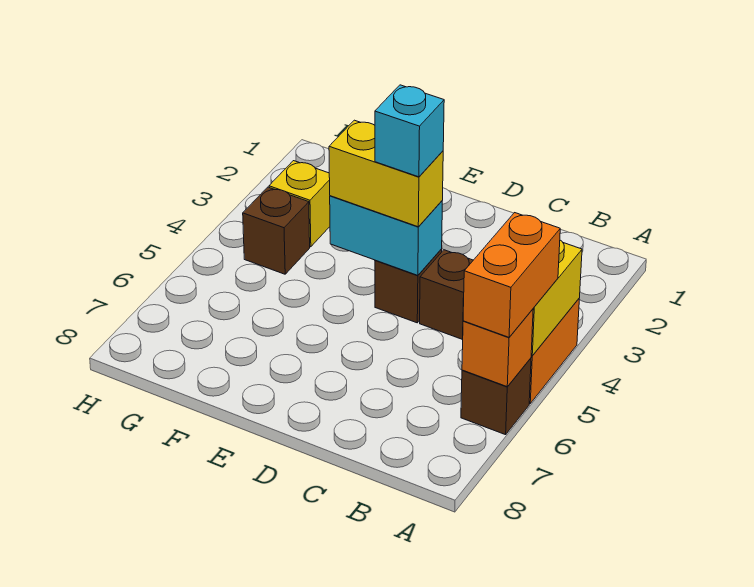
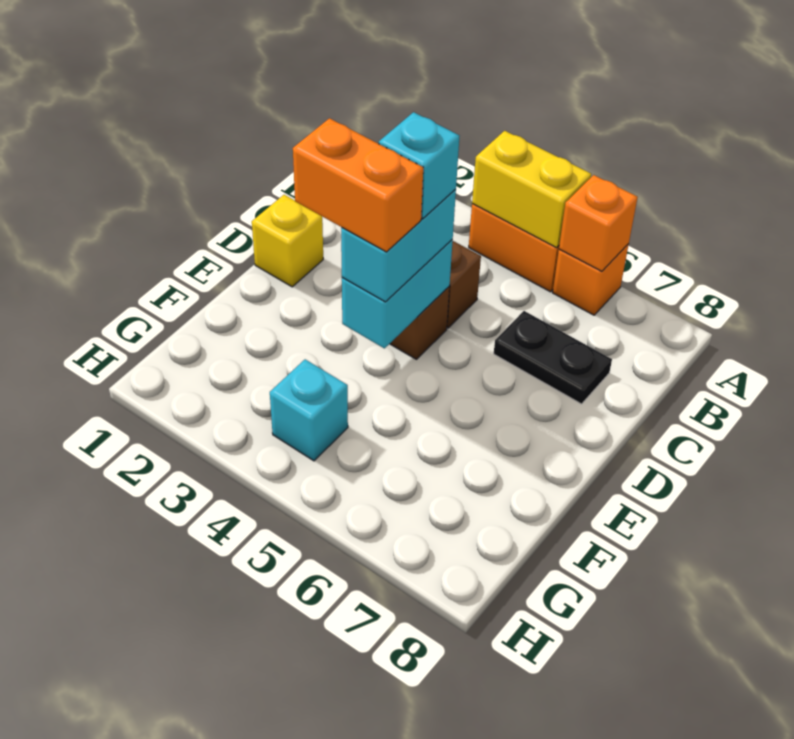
orange 1x2 brick [463,213,560,337] -> orange 1x2 brick moved to [293,118,423,252]
brown 1x1 brick [461,358,531,435] -> orange 1x1 brick [553,244,629,315]
none -> black 1x2 plate [494,311,612,404]
yellow 1x2 brick [329,120,443,227] -> cyan 1x2 brick [341,189,456,302]
yellow 1x1 brick [269,161,330,247] -> yellow 1x1 brick moved to [252,195,323,287]
brown 1x1 brick [243,187,310,274] -> cyan 1x1 brick [270,359,348,461]

